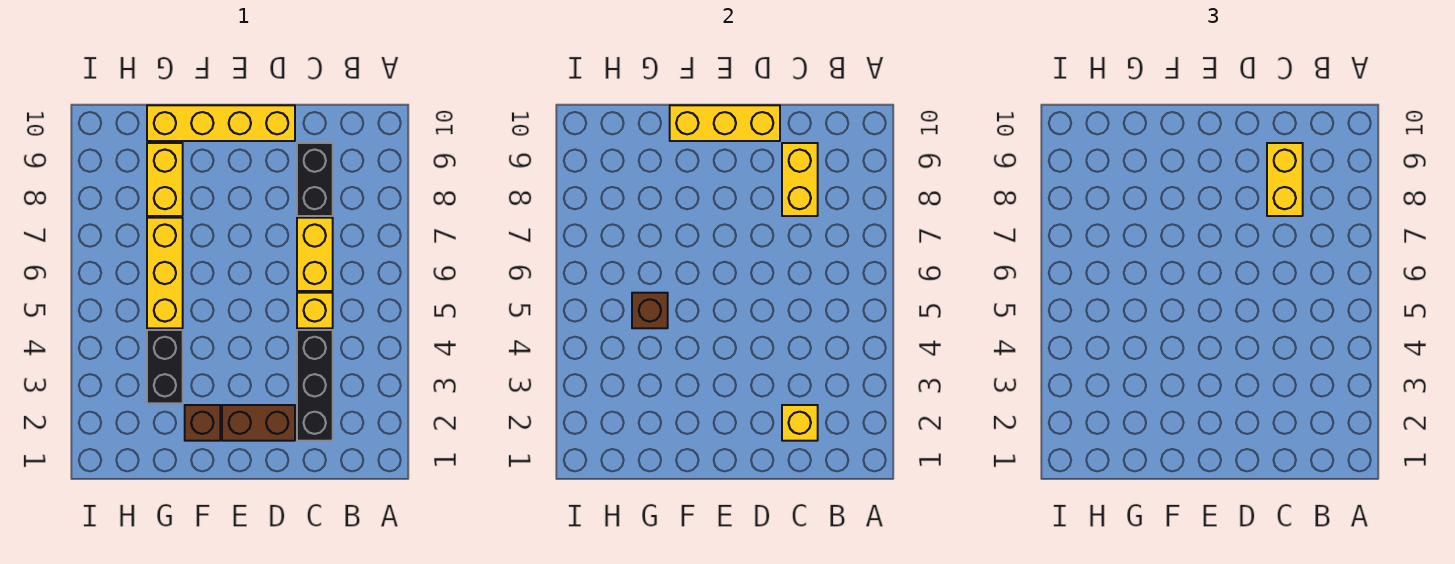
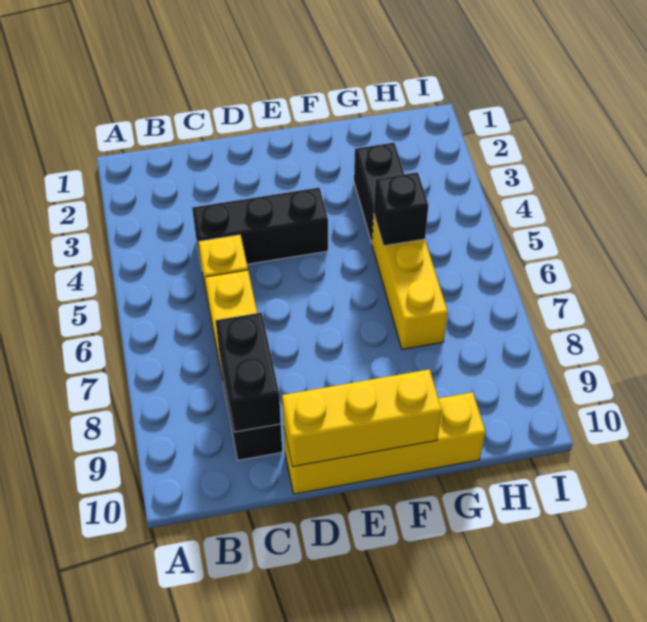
black 1x3 brick [297,330,333,441] -> black 1x3 brick turned to [192,188,328,267]
yellow 1x1 brick [782,405,818,441] -> none
yellow 1x2 brick [782,143,818,216] -> black 1x2 brick [215,312,281,432]
yellow 1x2 brick [1267,143,1303,216] -> none
brown 1x2 brick [222,405,295,441] -> none
brown 1x1 brick [185,405,220,441] -> none
brown 1x1 brick [632,293,668,328] -> black 1x1 brick [374,172,429,246]
yellow 1x2 brick [147,143,183,216] -> none

